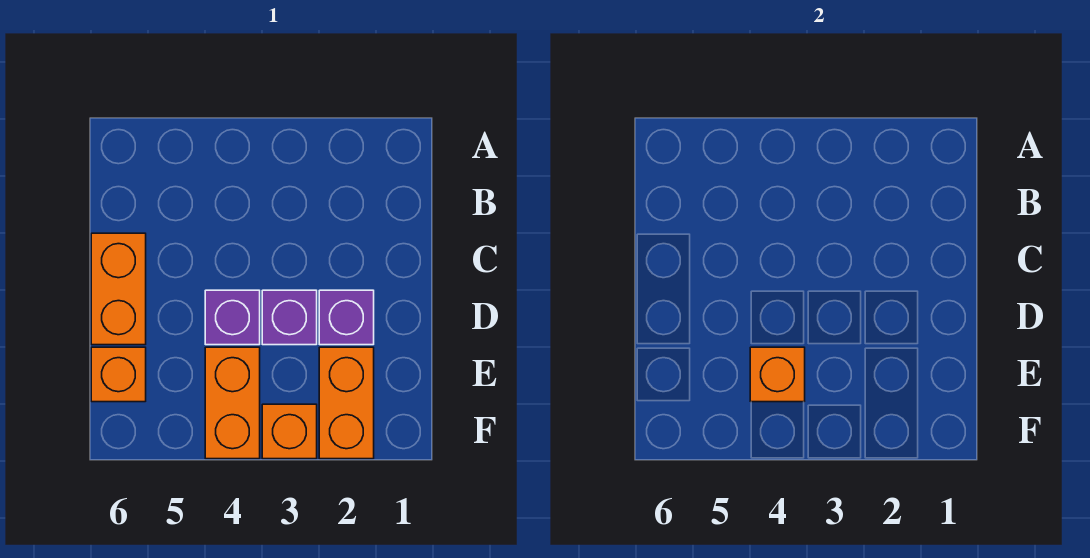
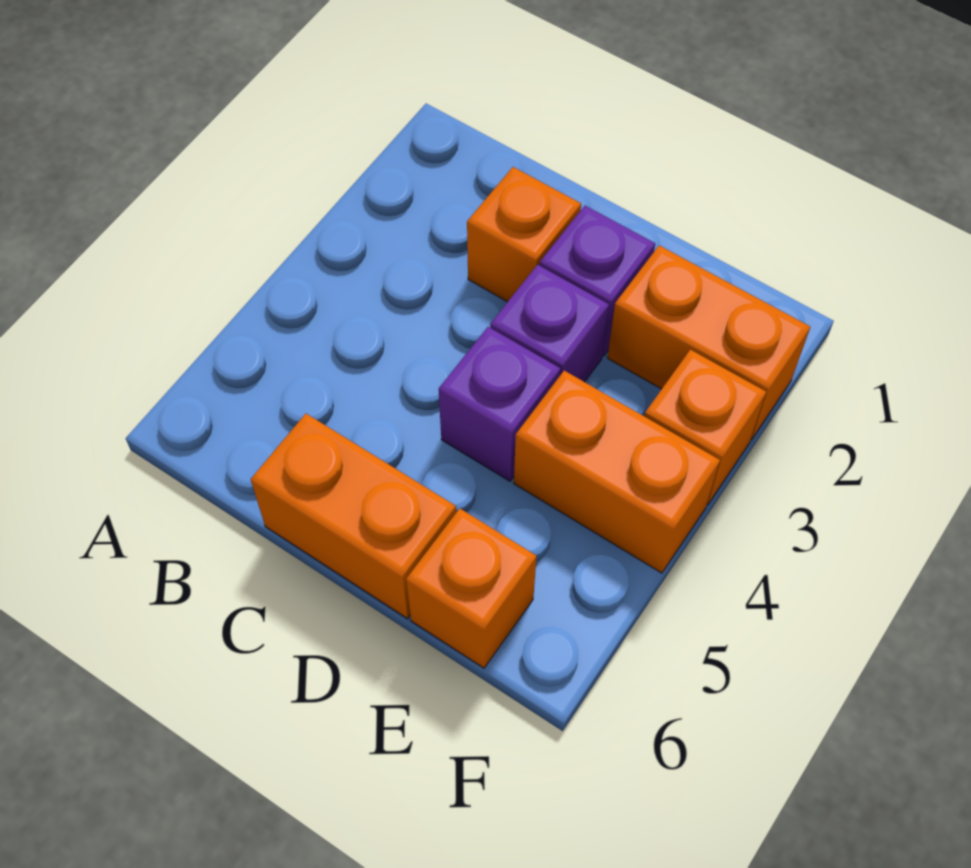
orange 1x1 brick [750,347,805,402] -> orange 1x1 brick moved to [467,167,581,302]

